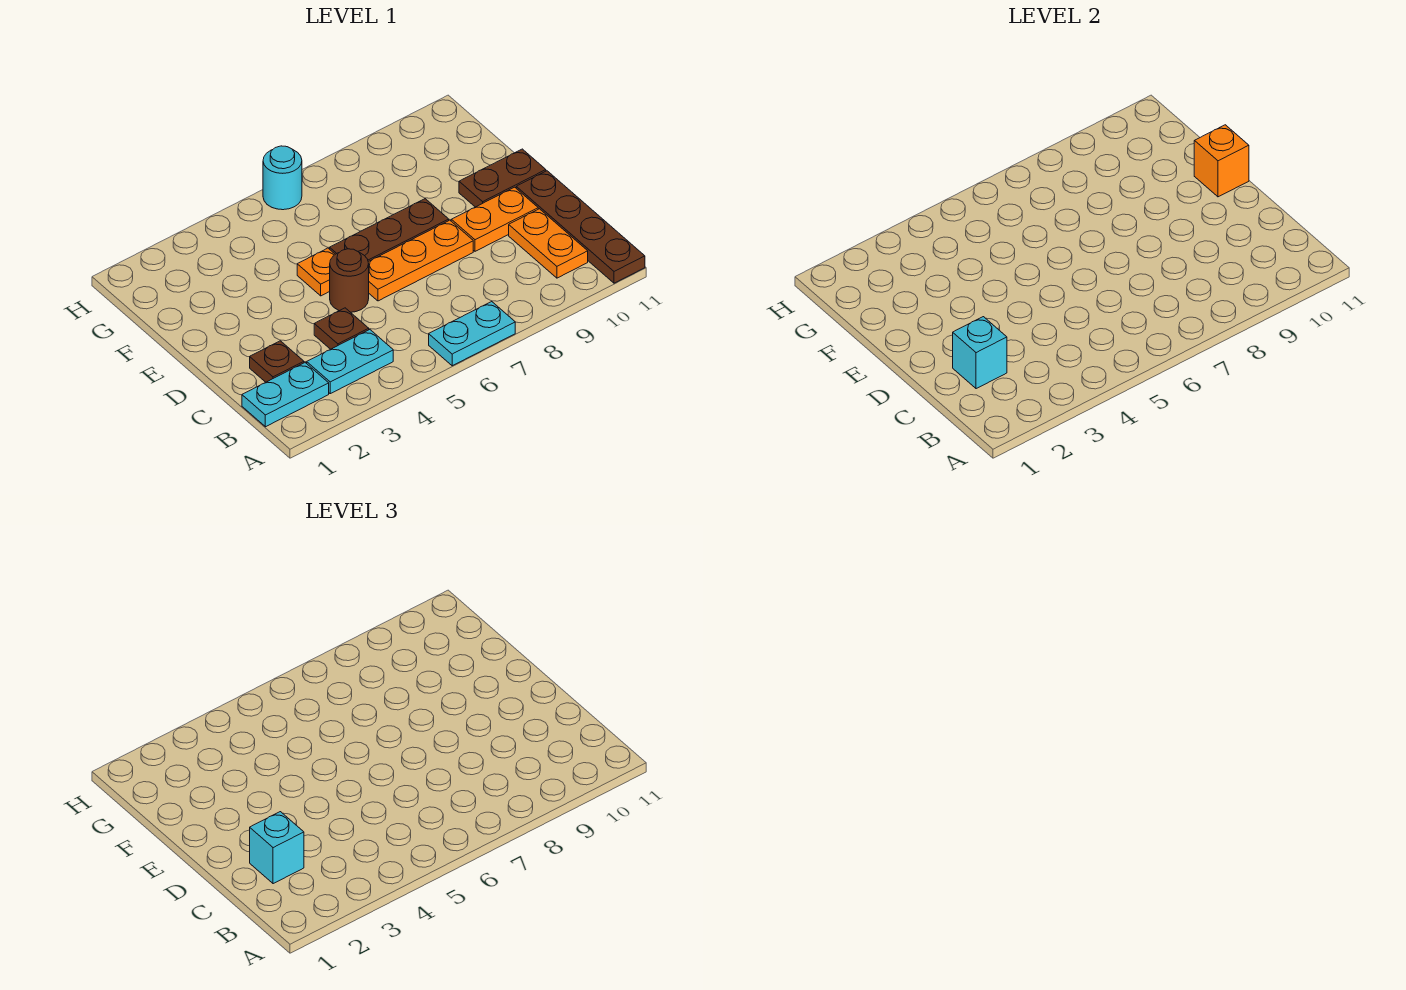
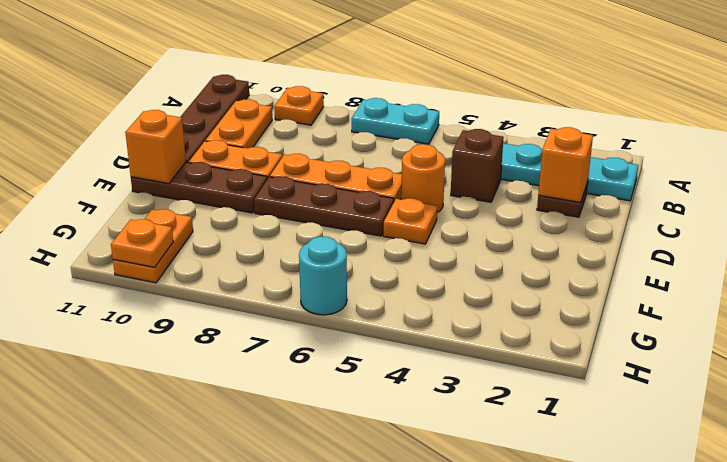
none -> orange 1x1 plate [274,86,324,125]
cyan 1x1 brick [953,317,1007,389] -> orange 1x1 brick [538,127,593,202]
cyan 1x1 brick [250,812,304,884] -> none
brown 1x1 plate [314,308,369,349] -> brown 1x1 brick [451,129,504,202]
brown 1x1 round brick [330,249,369,312] -> orange 1x1 round brick [401,144,445,212]
brown 1x2 plate [459,149,546,207] -> brown 1x3 plate [131,162,267,213]
none -> orange 1x2 plate [113,209,193,283]
none -> orange 1x1 plate [111,219,173,267]

